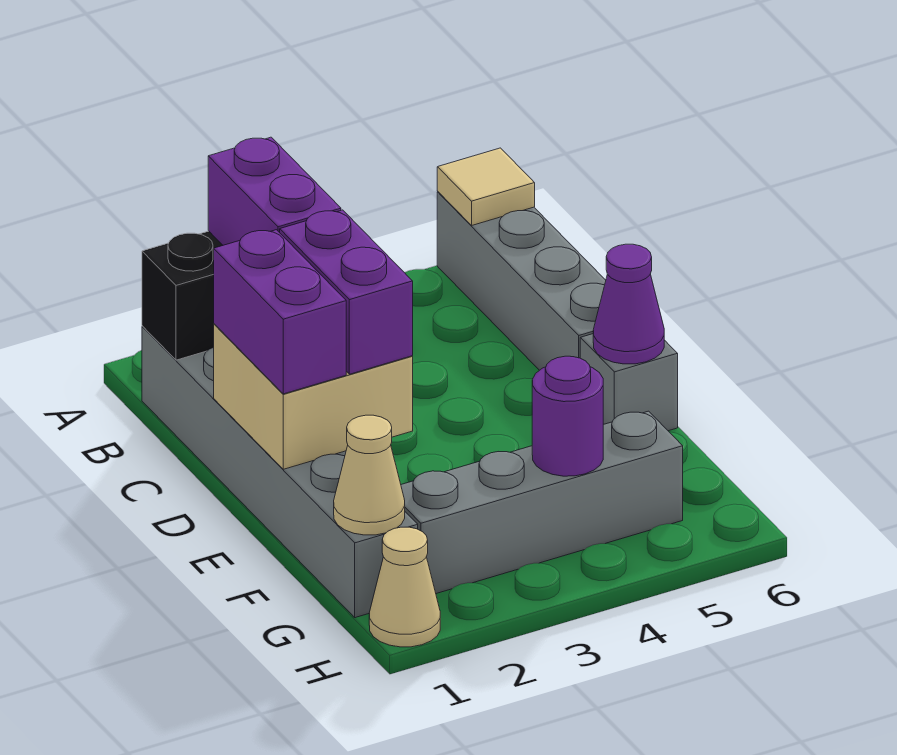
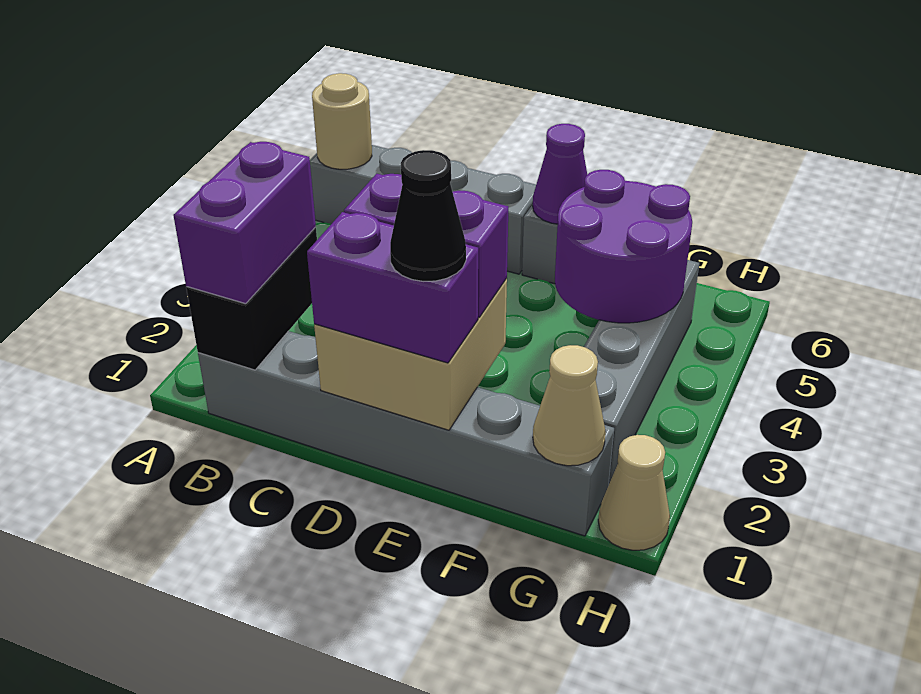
tan 1x1 tile [437,148,535,225] -> tan 1x1 round brick [312,73,372,169]
purple 1x2 brick [208,137,341,245] -> purple 1x2 brick turned to [173,142,316,304]
none -> black 1x1 cone [390,150,466,281]
purple 1x1 round brick [532,356,603,476] -> purple 2x2 round brick [555,170,692,323]

